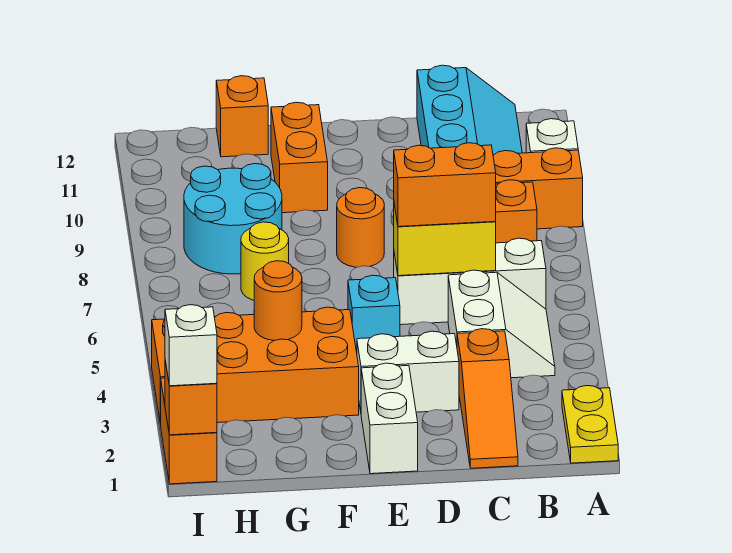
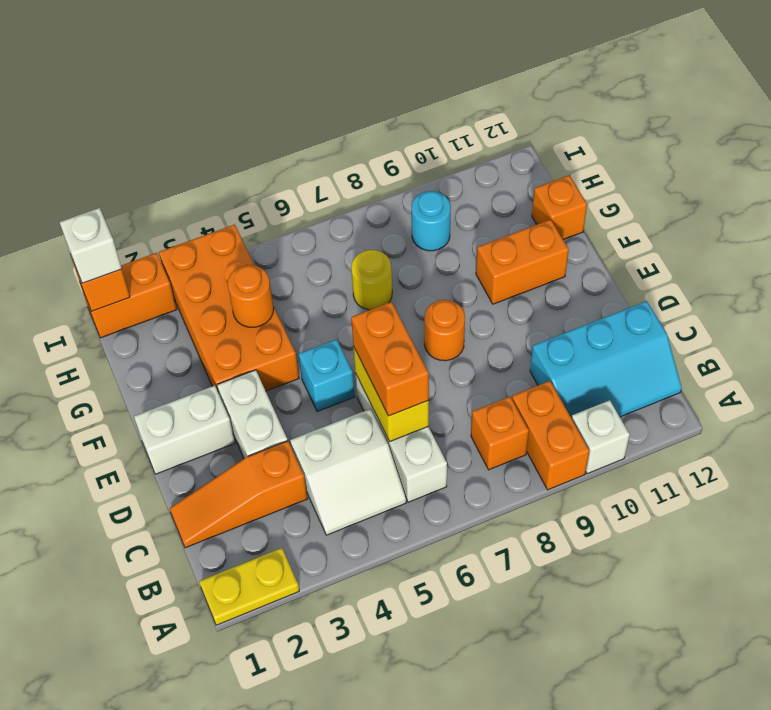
cyan 2x2 round brick [184,164,282,274] -> cyan 1x1 round brick [411,191,451,251]

